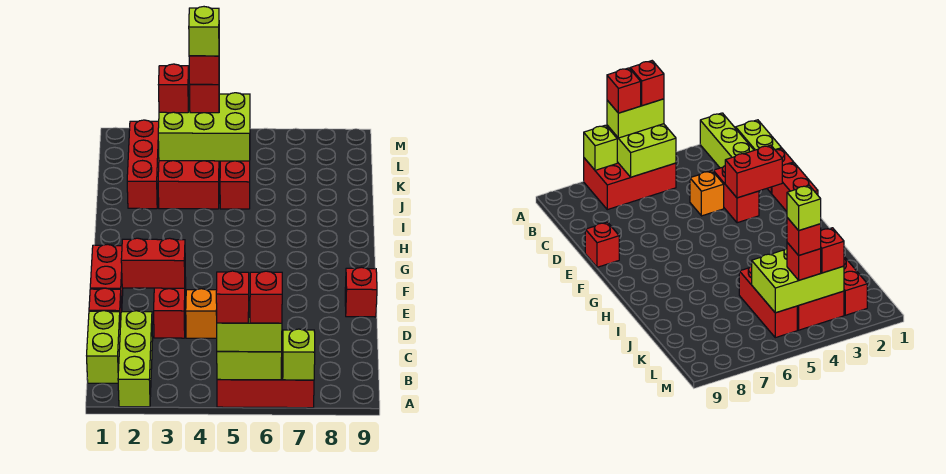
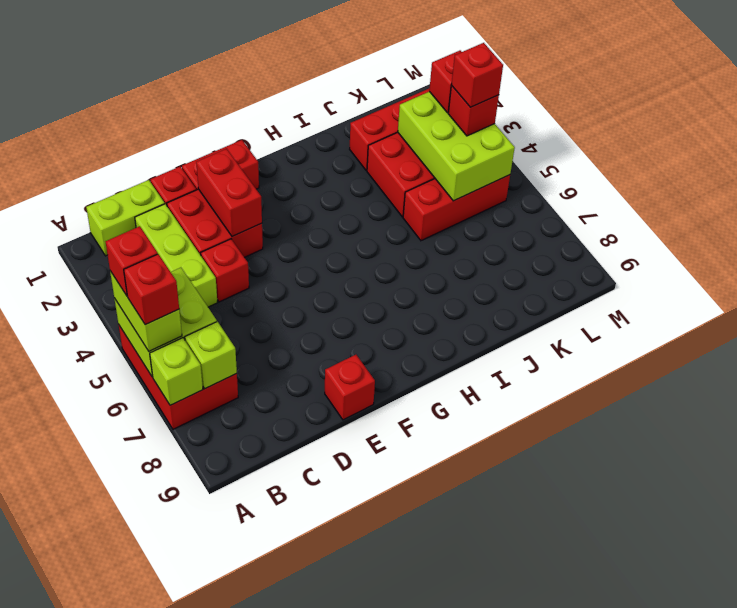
lime 1x3 brick [118,311,153,407] -> lime 1x3 brick turned to [135,204,217,307]
red 1x2 brick [154,277,186,338] -> red 2x2 brick [167,189,263,257]
orange 1x1 brick [186,289,217,338] -> red 1x1 brick [201,239,249,302]
lime 1x1 brick [189,7,219,56] -> lime 1x1 brick moved to [185,322,237,389]

